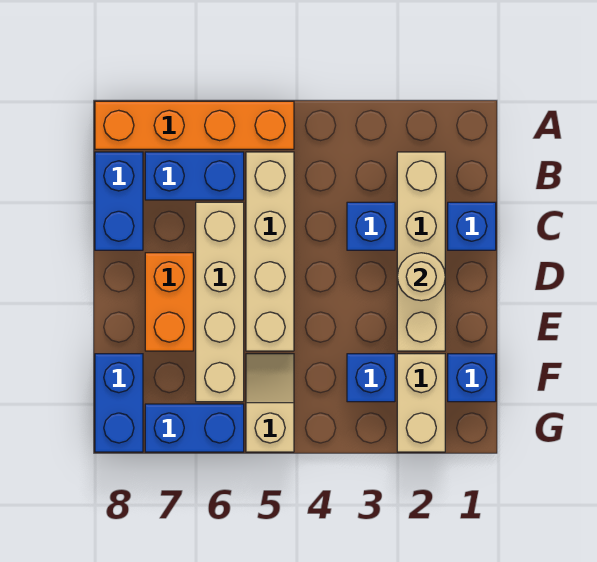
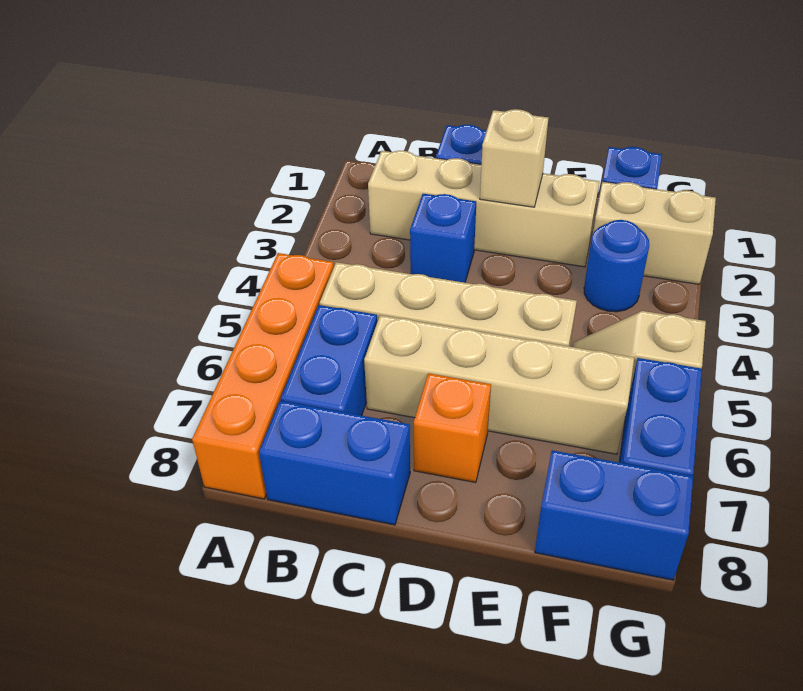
tan 1x1 round brick [397,253,445,301] -> tan 1x1 brick [480,109,548,207]
orange 1x2 brick [145,253,193,351] -> orange 1x1 brick [414,373,491,483]
blue 1x1 brick [347,354,395,402] -> blue 1x1 round brick [584,220,649,312]

